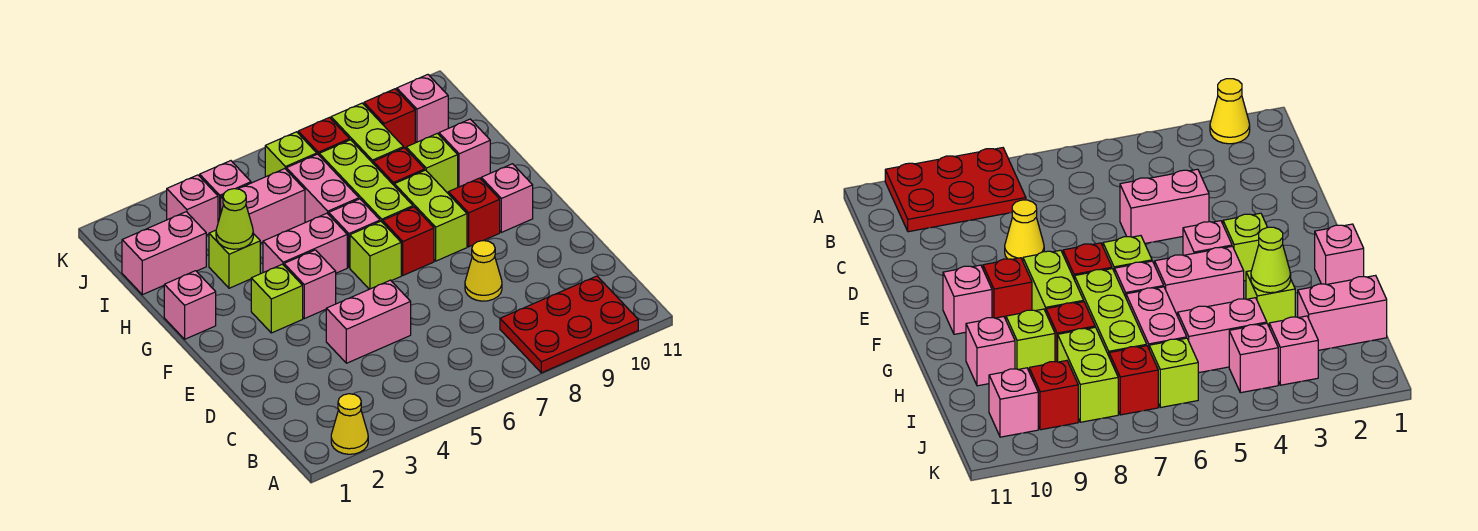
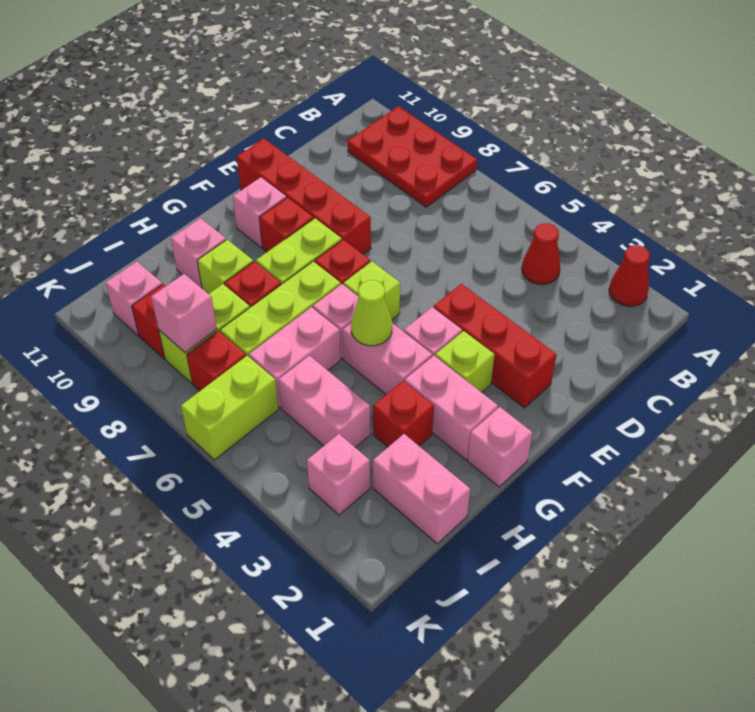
yellow 1x1 cone [331,394,368,454] -> red 1x1 cone [609,245,650,306]
none -> red 1x1 cone [522,224,560,284]
pink 1x2 brick [326,280,411,363] -> pink 1x2 brick moved to [405,356,498,460]
yellow 1x1 cone [465,241,502,301] -> none
none -> red 1x3 brick [434,284,557,408]
none -> red 1x4 brick [236,139,371,255]
lime 1x1 brick [209,230,260,288] -> red 1x1 brick [373,381,434,447]
lime 1x1 cone [216,189,253,249] -> lime 1x1 cone moved to [351,280,392,346]
pink 1x1 brick [200,161,251,222] -> pink 1x1 brick moved to [151,274,217,353]
lime 1x1 brick [265,132,317,177] -> lime 1x2 brick [181,356,279,460]

